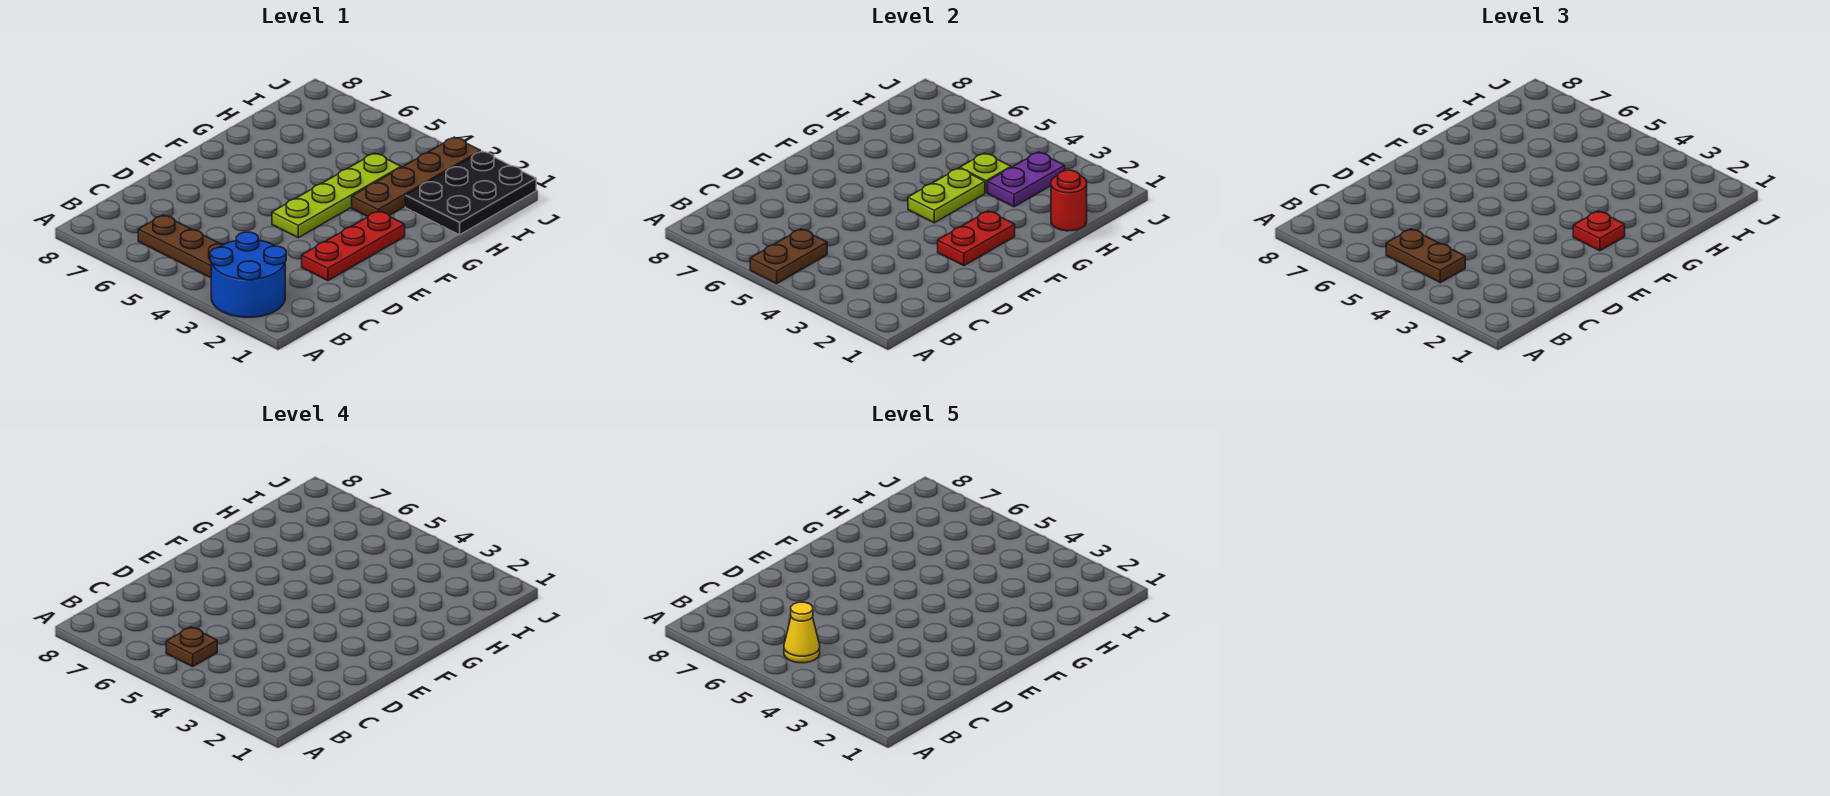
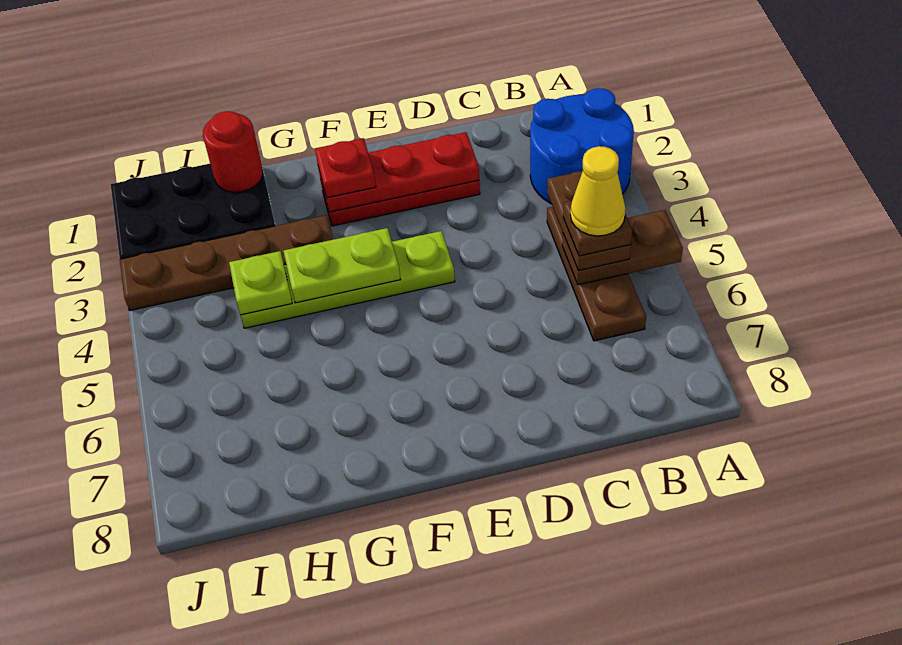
red 1x2 plate [938,211,1015,266] -> red 1x3 plate [318,132,479,212]
purple 1x2 plate [988,152,1065,207] -> none

